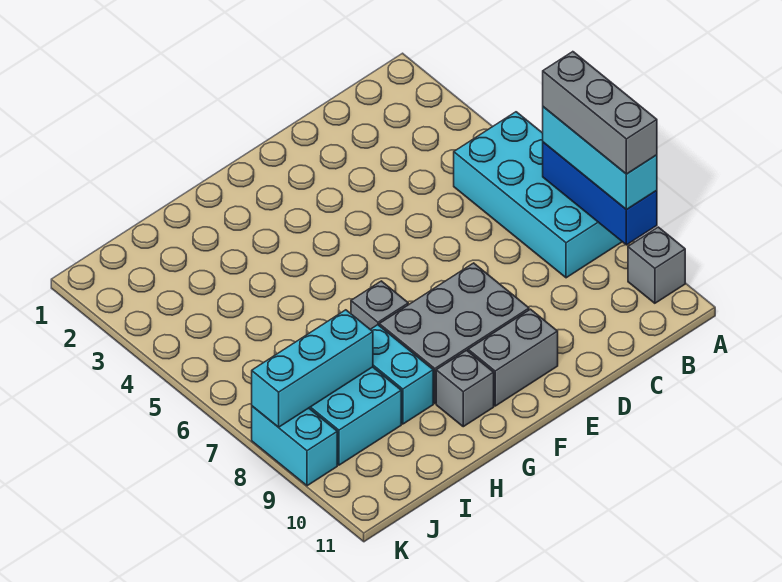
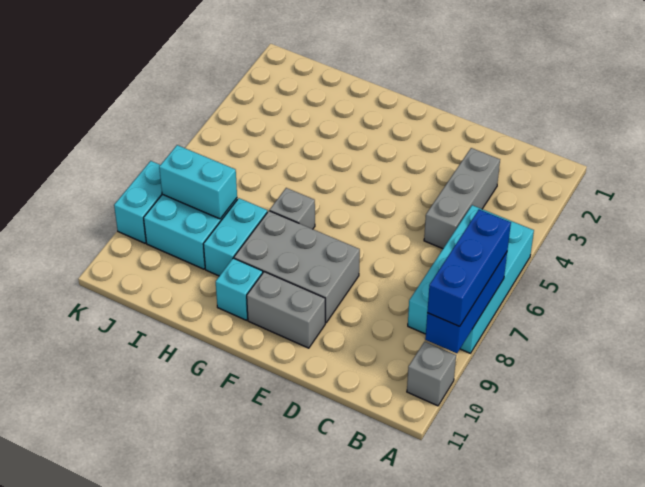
cyan 1x3 brick [543,107,657,210] -> blue 1x3 brick [427,209,511,326]
grey 1x3 brick [543,52,657,174] -> grey 1x3 brick moved to [424,148,500,249]
grey 1x1 brick [436,350,494,427] -> cyan 1x1 brick [216,258,263,320]
cyan 1x3 brick [252,310,373,427] -> cyan 1x2 brick [159,145,237,219]

